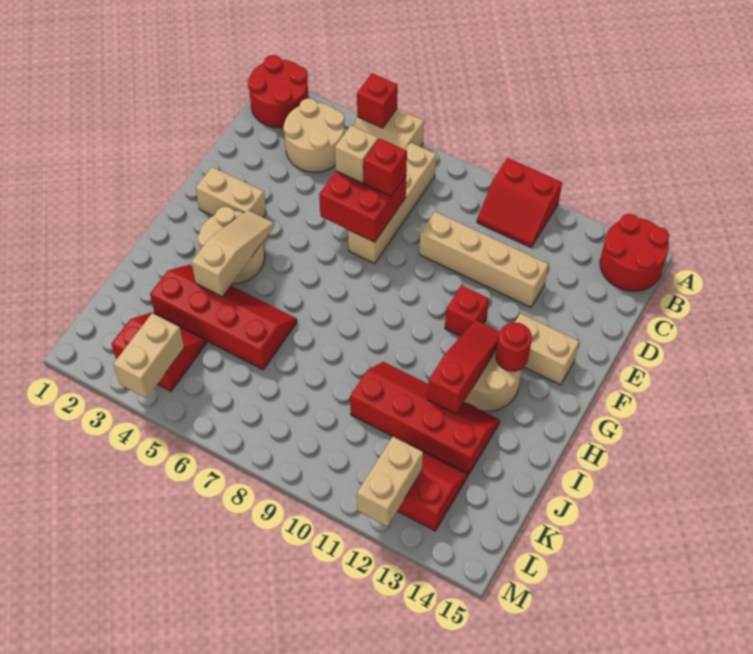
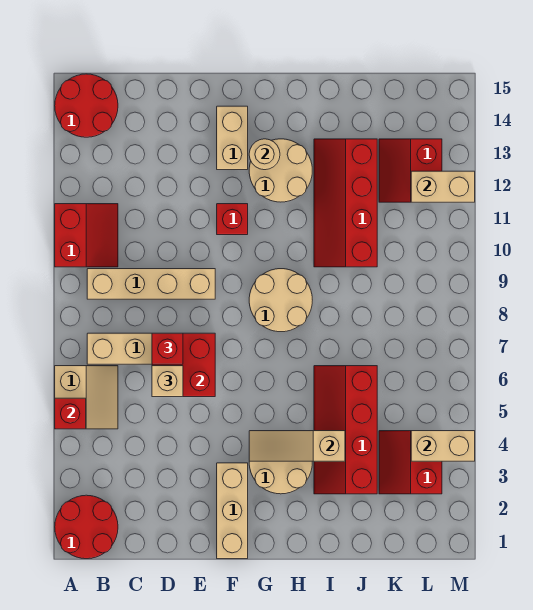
tan 2x2 round brick [283,98,345,172] -> tan 2x2 round brick moved to [249,269,312,332]
tan 1x4 brick [419,212,549,307] -> tan 1x4 brick turned to [87,269,215,299]
tan 1x2 brick [196,167,266,217] -> tan 1x3 brick [217,463,248,559]
red 1x3 slope [427,320,500,414] -> none
red 1x1 round brick [496,322,532,371] -> tan 1x1 round brick [249,139,280,170]

